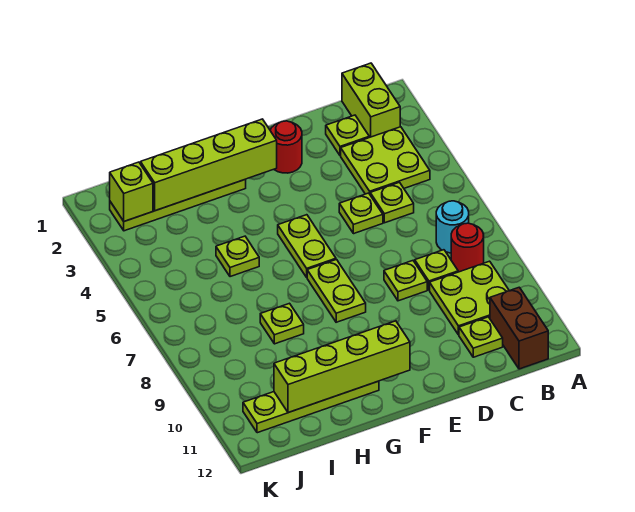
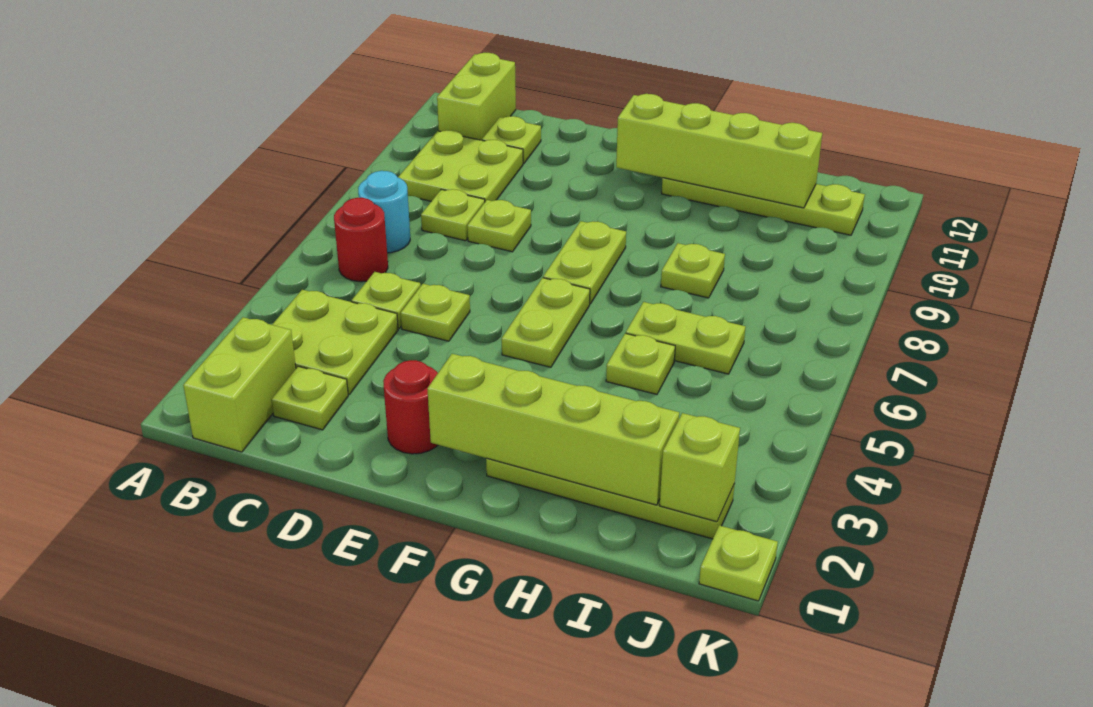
red 1x1 round brick [451,223,484,272] -> red 1x1 round brick moved to [334,198,388,282]
brown 1x2 brick [490,287,548,369] -> lime 1x2 brick [437,53,516,140]
none -> lime 1x2 plate [626,302,746,374]
none -> lime 1x1 plate [699,525,778,601]

